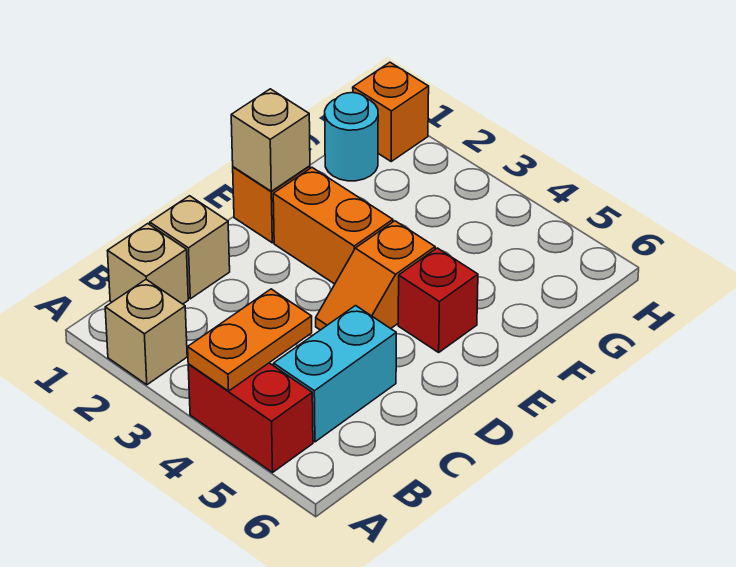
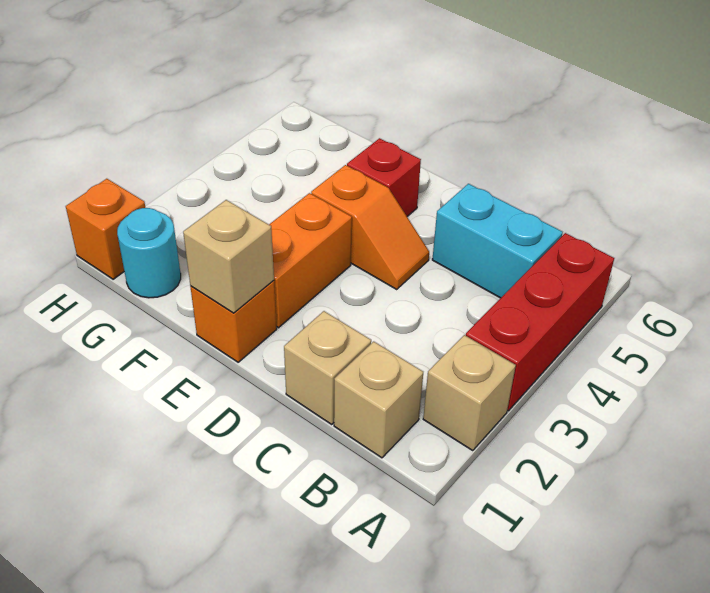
red 1x2 brick [188,363,313,472] -> red 1x3 brick [466,233,614,411]
orange 1x2 plate [188,289,312,391] -> none

